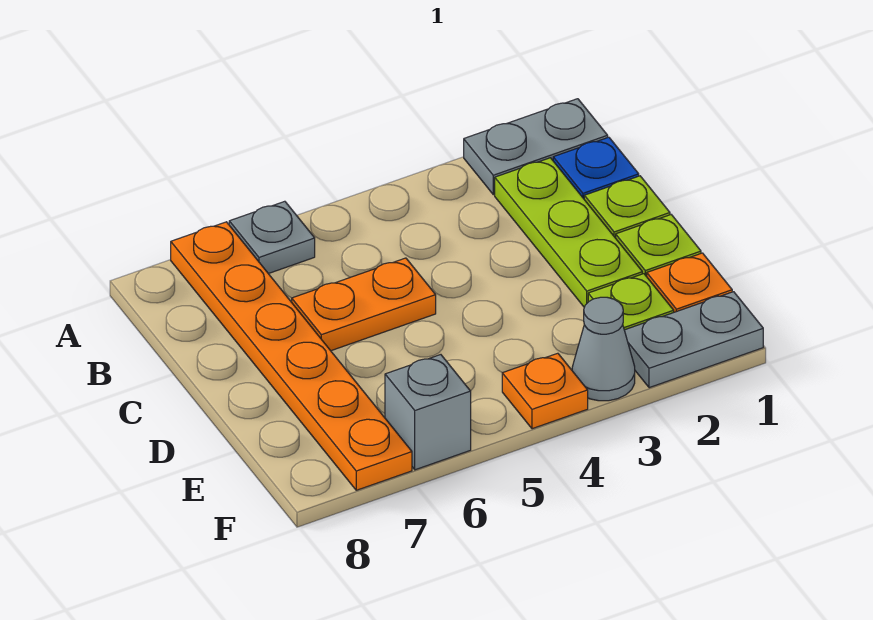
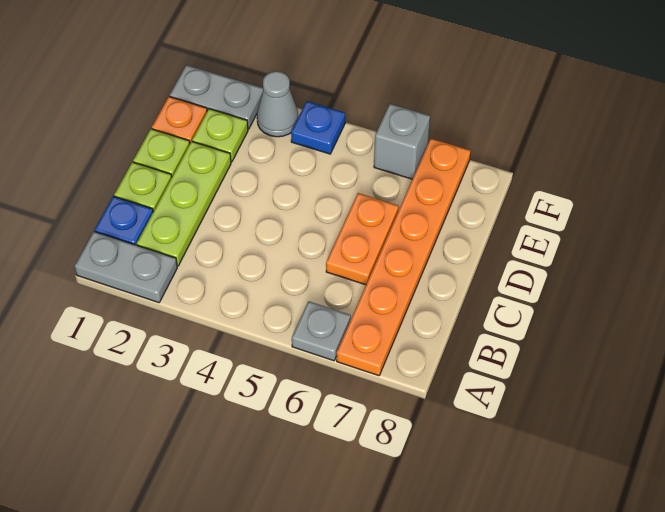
orange 1x2 plate [292,258,436,351] -> orange 1x2 plate turned to [326,193,399,285]
orange 1x1 plate [502,353,588,429] -> blue 1x1 plate [291,101,345,154]

